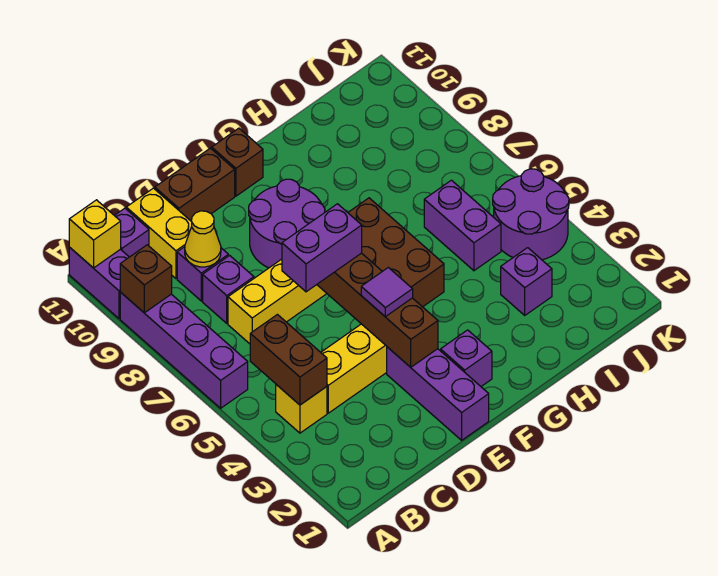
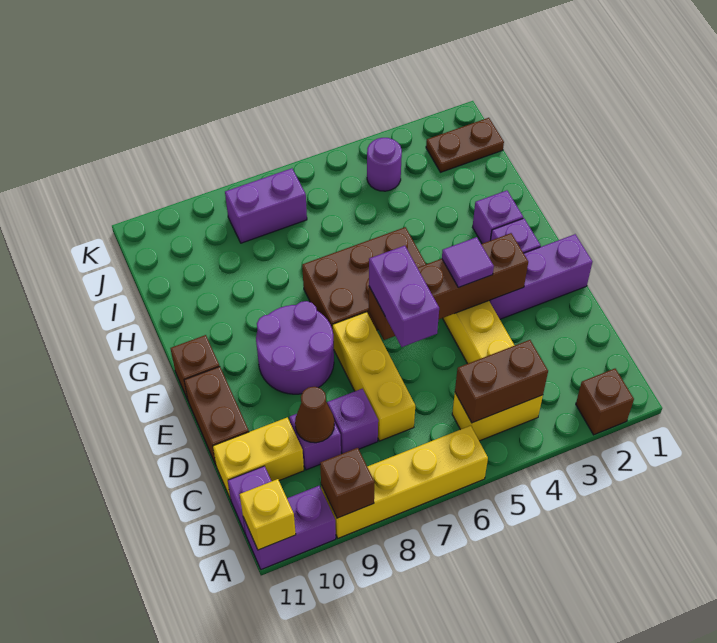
none -> brown 1x1 brick [576,369,634,435]
purple 1x4 brick [120,292,248,408] -> yellow 1x4 brick [321,426,488,538]
yellow 1x1 brick [276,384,327,433] -> yellow 1x2 brick [452,393,543,441]
yellow 1x1 cone [185,211,221,267] -> brown 1x1 cone [295,387,334,443]
purple 1x1 brick [501,248,552,315] -> purple 1x1 brick moved to [472,190,523,244]
purple 1x2 brick [424,180,501,271] -> purple 1x2 brick moved to [225,168,307,243]
none -> brown 1x2 plate [426,118,504,172]
purple 2x2 round brick [493,169,569,260] -> purple 1x1 round brick [367,138,402,191]

